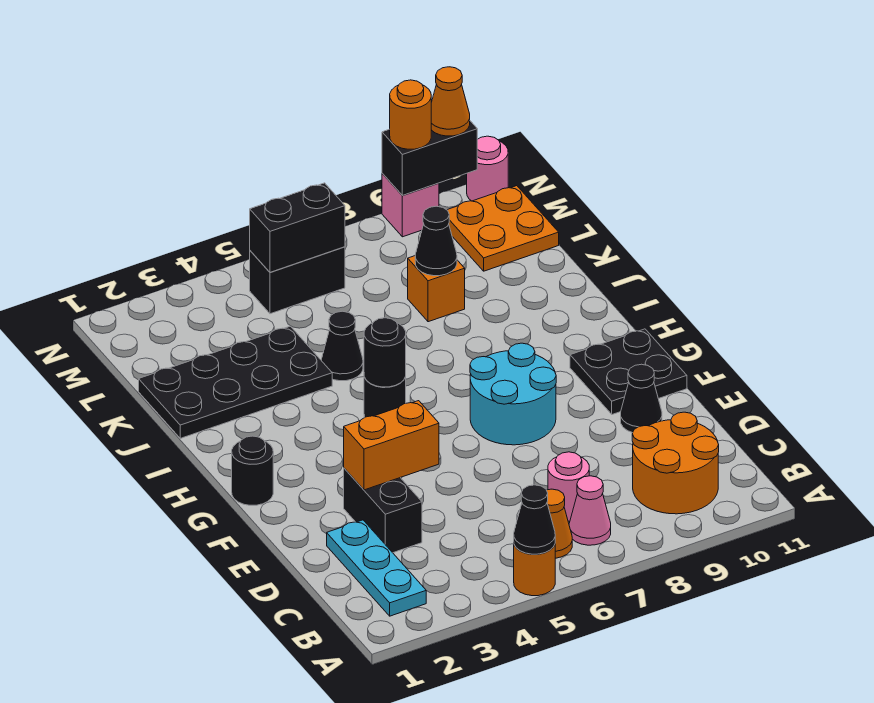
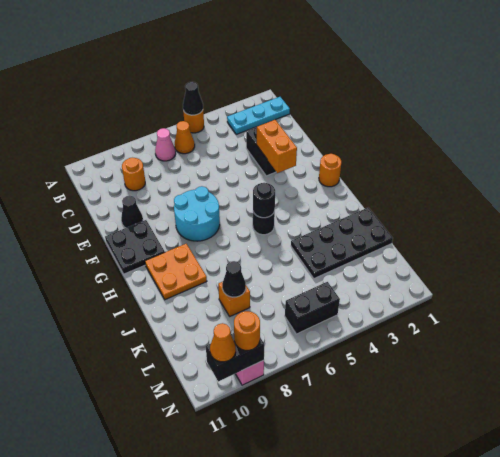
cyan 1x3 plate [327,520,426,616] -> cyan 1x3 plate turned to [227,97,290,134]
orange 2x2 round brick [632,412,719,514] -> orange 1x1 round brick [122,158,145,191]
pink 1x1 round brick [548,452,589,521] -> none
orange 1x2 brick [344,401,439,490] -> orange 1x2 brick turned to [257,120,297,173]
black 1x1 round brick [232,436,273,505] -> orange 1x1 round brick [319,154,341,187]
black 1x1 cone [321,311,363,381] -> none
orange 2x2 plate [448,186,559,271] -> orange 2x2 plate moved to [145,244,207,300]
black 1x2 brick [250,183,345,272] -> none
pink 1x1 round brick [467,136,508,201] -> none

